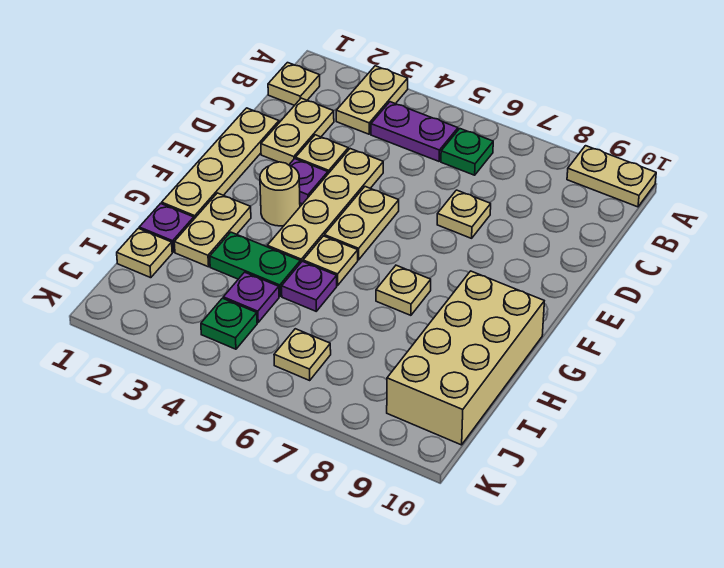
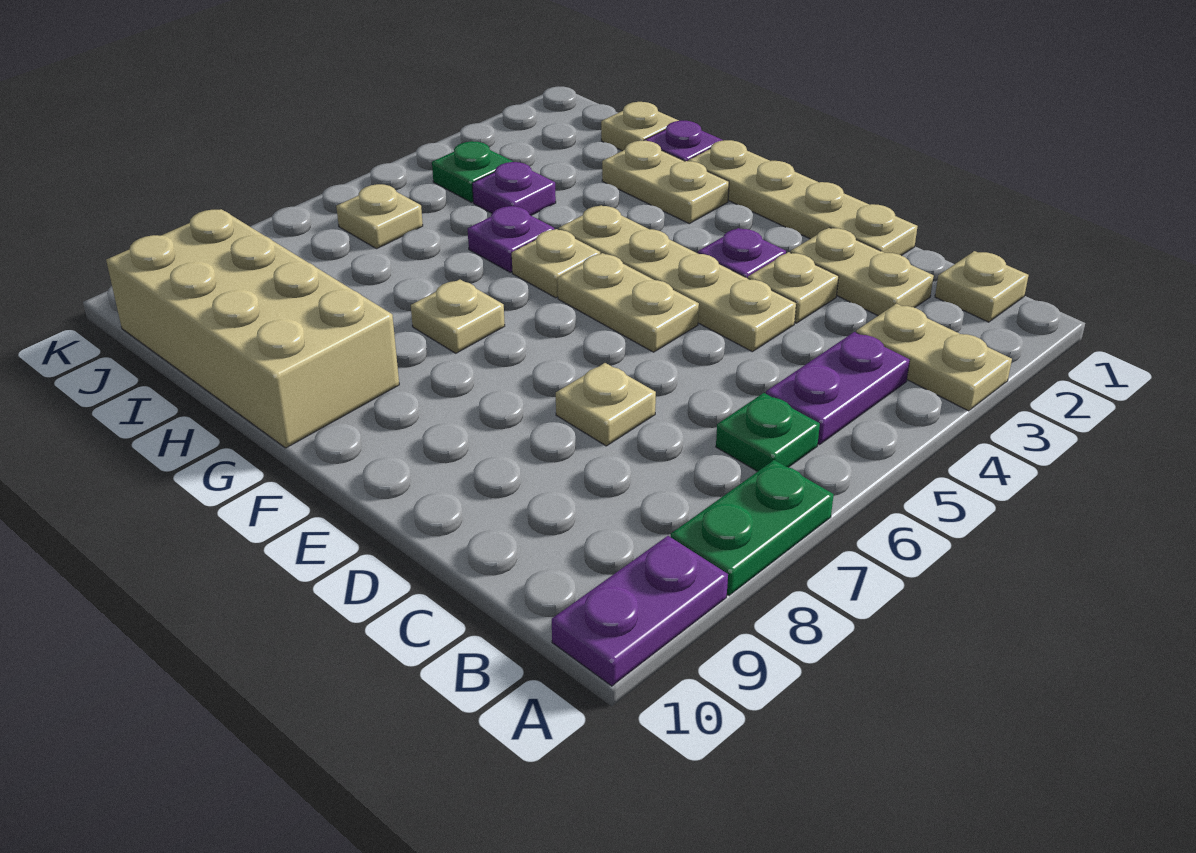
tan 1x2 plate [567,146,656,207] -> purple 1x2 plate [552,536,728,686]
tan 1x1 round brick [260,162,300,226] -> none
green 1x2 plate [210,232,300,296] -> green 1x2 plate moved to [671,460,834,596]

